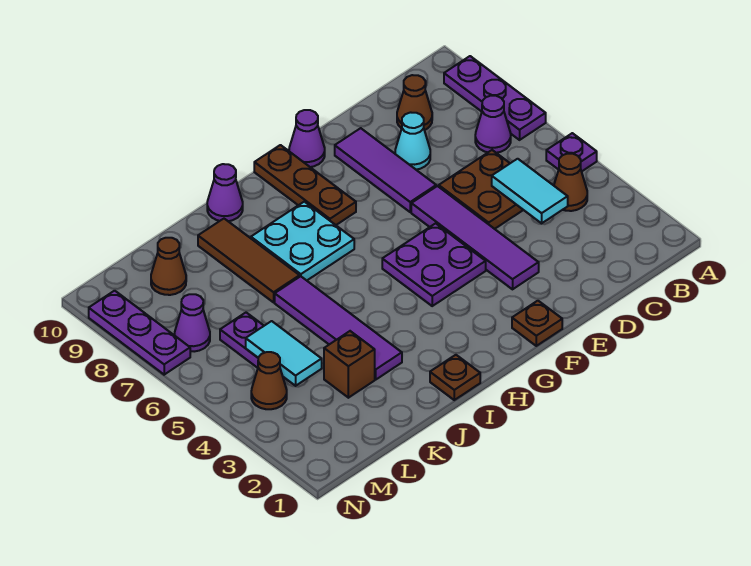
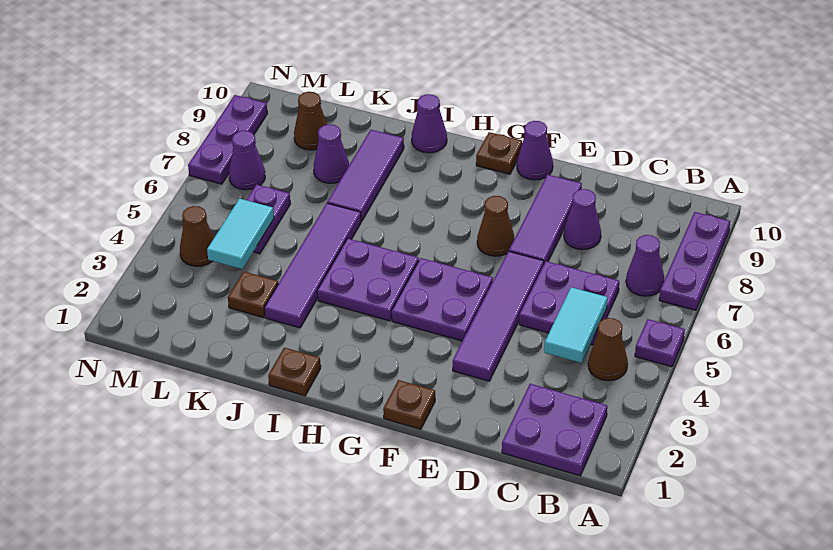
none -> purple 2x2 plate [502,384,607,476]
brown 2x2 plate [439,150,523,229] -> purple 2x2 plate [519,261,619,345]
brown 1x1 cone [397,75,432,130] -> brown 1x1 cone moved to [477,196,514,256]
cyan 1x1 cone [395,112,430,170] -> purple 1x1 cone [564,189,601,250]
brown 1x3 plate [254,145,356,225] -> brown 1x1 plate [476,132,522,174]
none -> purple 2x2 plate [317,238,419,321]
cyan 2x2 plate [251,202,354,280] -> none
brown 1x3 tile [198,219,300,302] -> purple 1x3 tile [327,130,404,221]
brown 1x1 brick [324,331,375,398] -> brown 1x1 plate [228,272,278,318]
none -> purple 1x1 cone [313,124,349,183]

